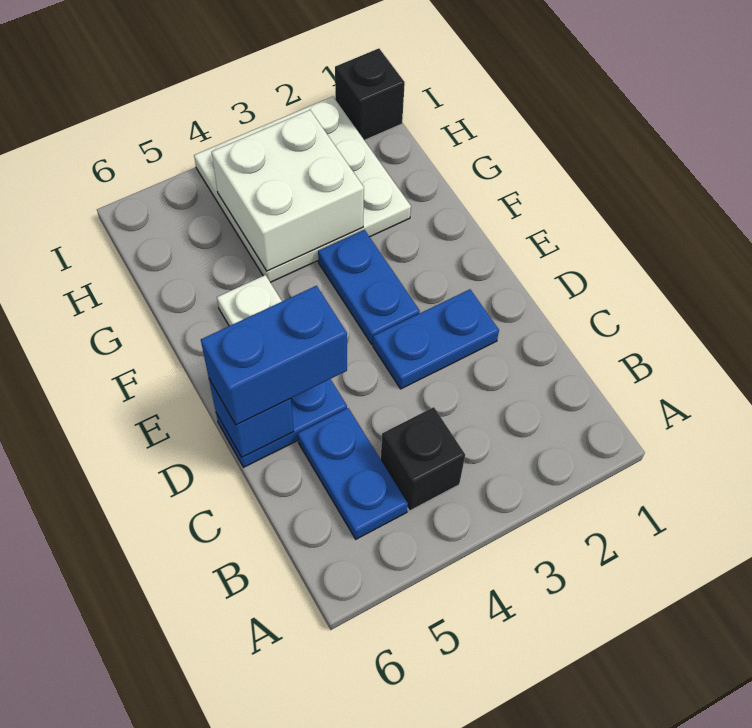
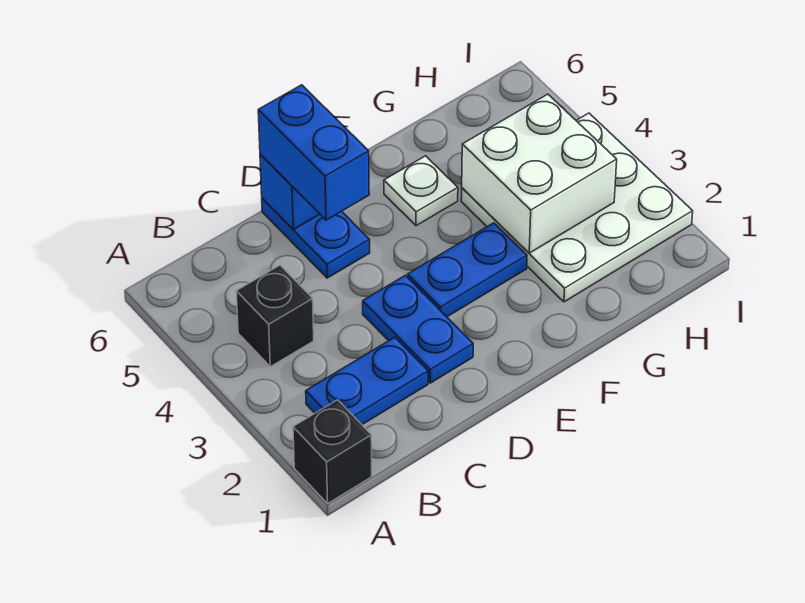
blue 1x2 plate [298,408,408,539] -> blue 1x2 plate moved to [306,337,428,424]
black 1x1 brick [335,48,405,140] -> black 1x1 brick moved to [293,400,372,503]

